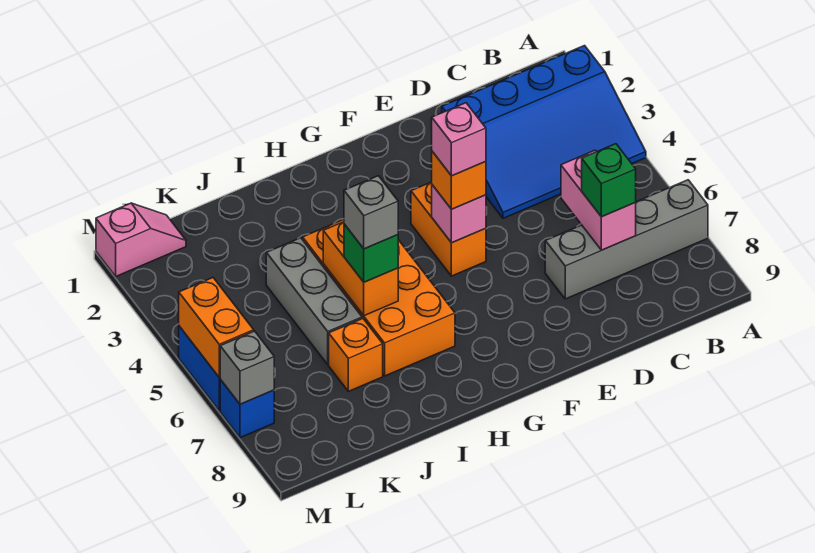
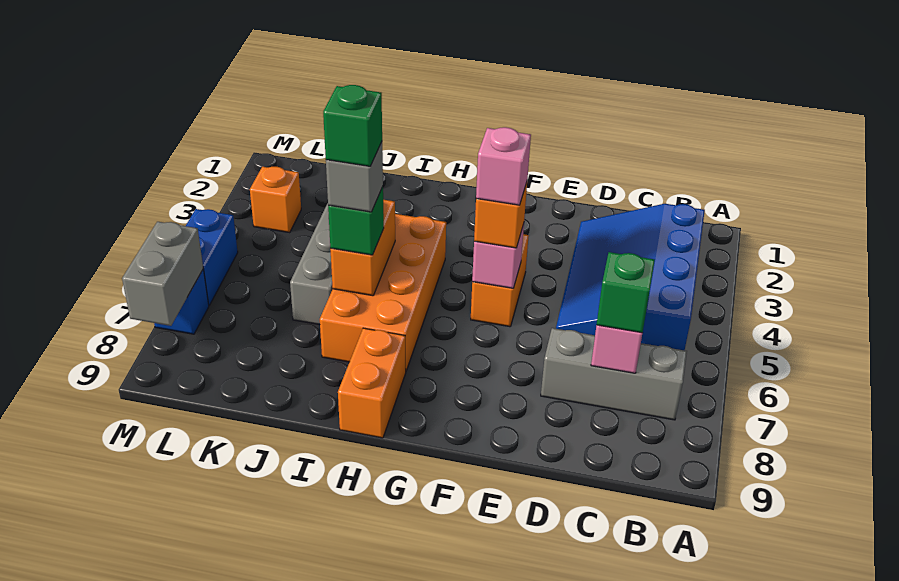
blue 3x4 slope [442,46,646,218] -> blue 3x4 slope turned to [556,204,705,350]
grey 1x4 brick [545,180,708,299] -> grey 1x3 brick [541,328,687,420]
none -> green 1x1 brick [323,85,382,166]
orange 1x1 brick [329,319,383,391] -> orange 1x1 brick moved to [250,167,301,233]
pink 1x2 slope [96,203,186,276] -> none
orange 1x2 brick [179,278,254,377] -> orange 1x2 brick moved to [338,328,406,438]
grey 1x1 brick [220,331,274,404] -> grey 1x2 brick [122,222,203,326]

